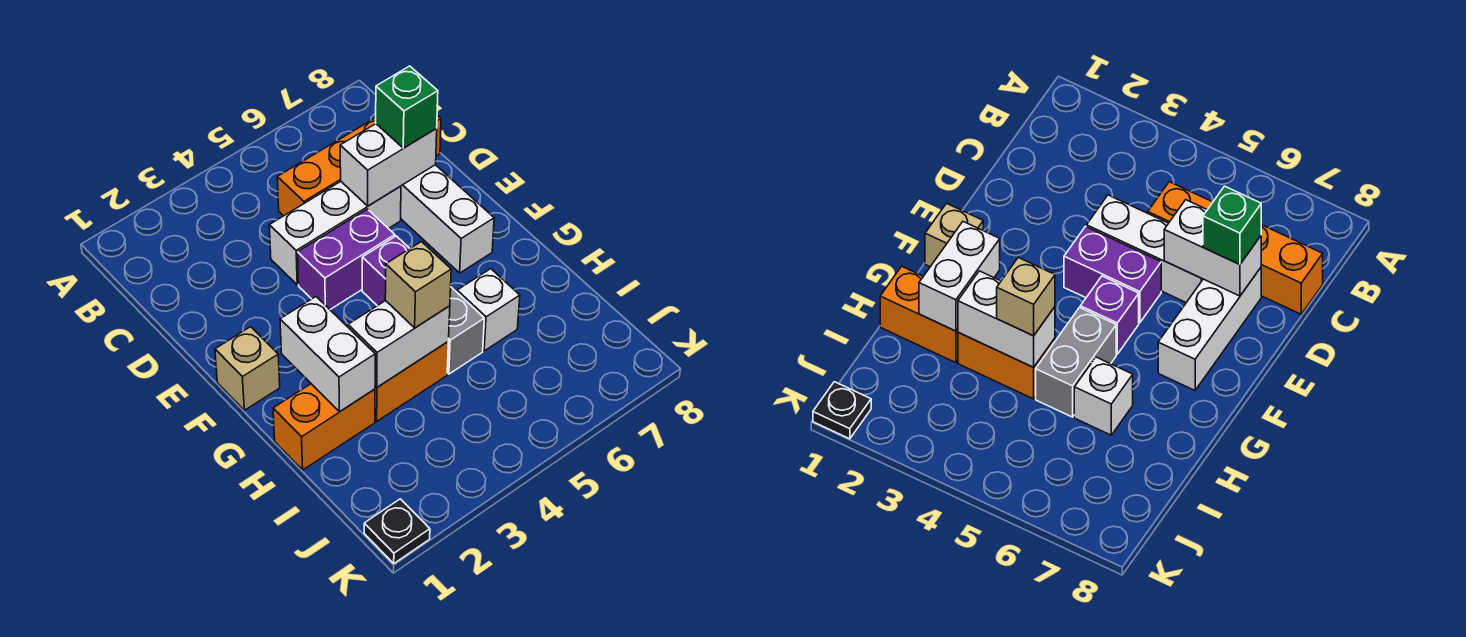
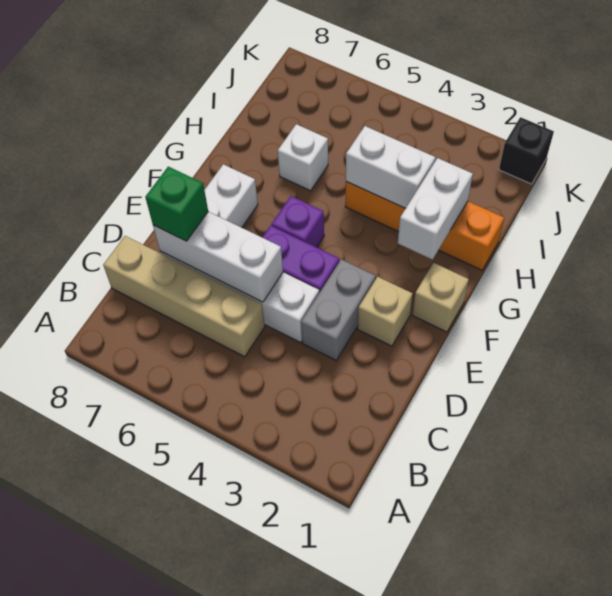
orange 1x4 brick [277,115,441,216] -> tan 1x4 brick [103,236,265,357]
white 1x2 brick [340,124,437,206] -> white 1x3 brick [153,212,283,302]
grey 1x2 brick [447,287,484,374] -> grey 1x2 brick moved to [301,259,376,360]
tan 1x1 brick [385,242,451,328] -> tan 1x1 brick moved to [358,277,413,346]
black 1x1 plate [364,499,430,563] -> black 1x1 brick [499,117,554,184]

